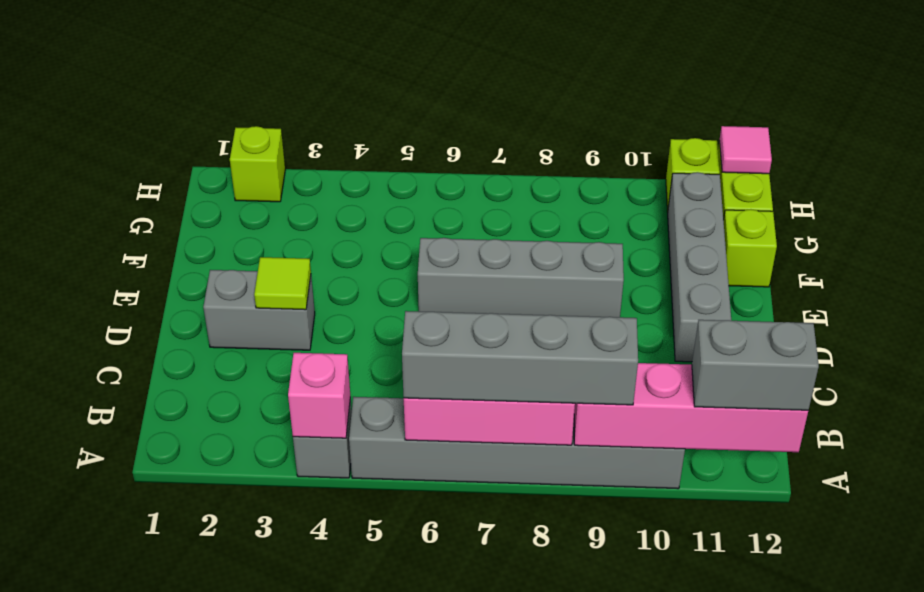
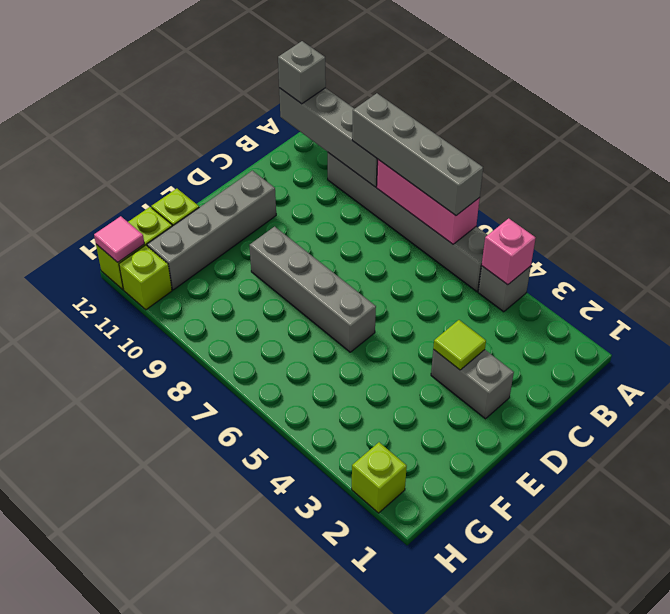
pink 1x4 brick [574,363,808,452] -> grey 1x4 brick [279,88,378,187]
grey 1x2 brick [692,320,819,410] -> grey 1x1 brick [278,41,326,104]

